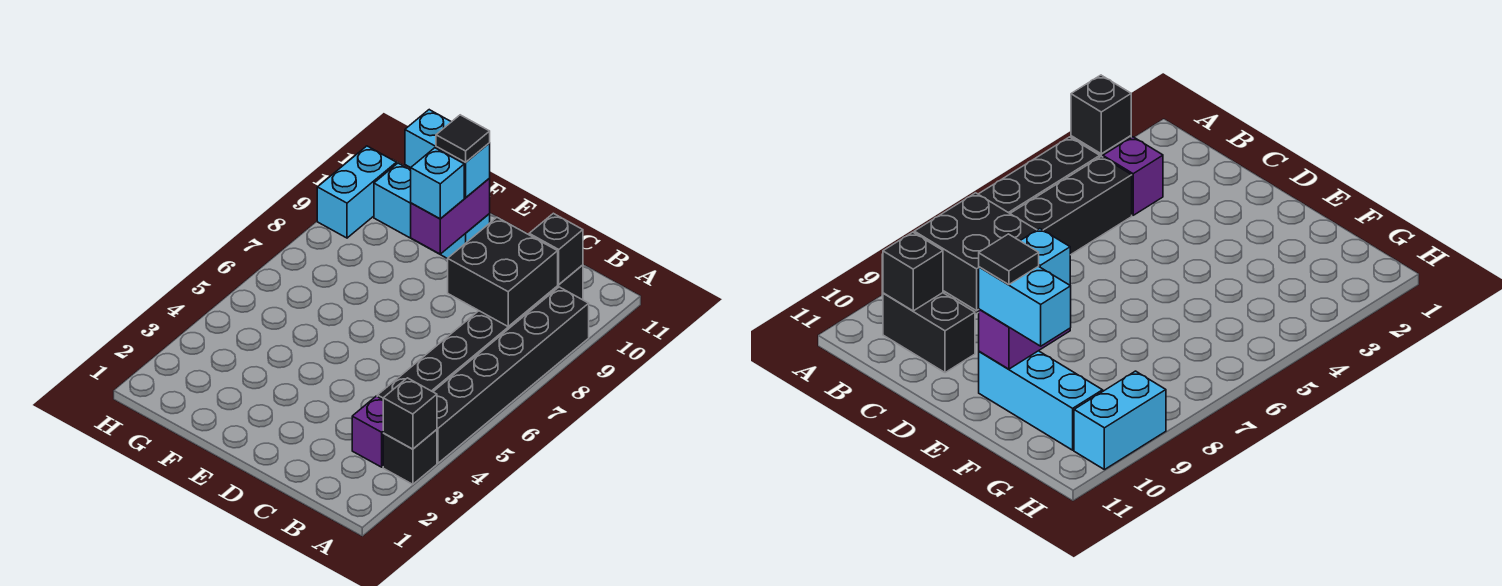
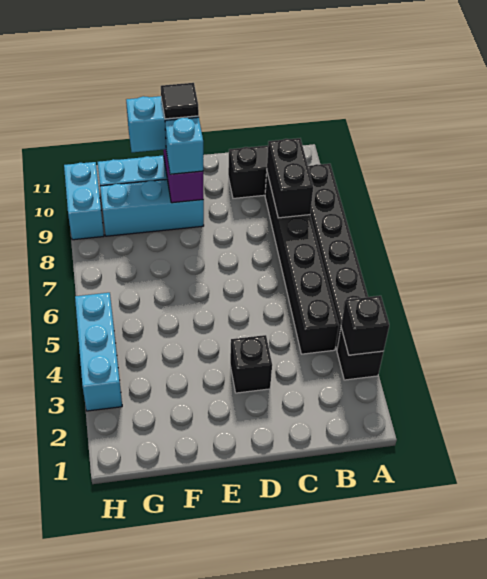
purple 1x1 brick [352,396,383,467] -> none
black 2x2 brick [448,218,558,327] -> black 1x2 brick [267,138,313,218]
black 1x1 brick [529,213,583,285] -> black 1x1 brick moved to [230,335,272,393]
none -> cyan 1x3 brick [100,179,204,236]
none -> cyan 1x3 brick [75,293,122,411]

